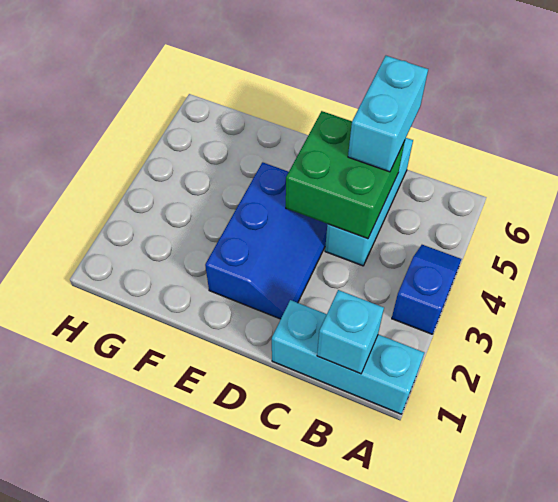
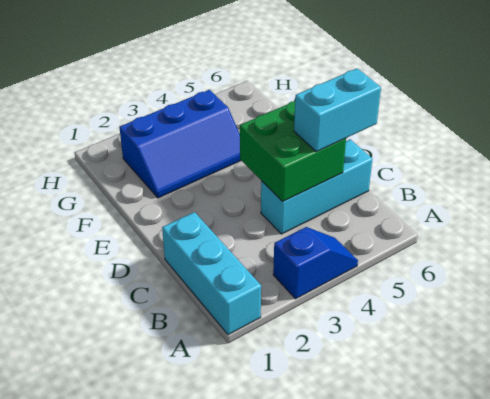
cyan 1x1 brick [317,290,384,374] -> none
blue 2x3 slope [205,162,327,319] -> blue 2x3 slope moved to [119,90,241,198]

